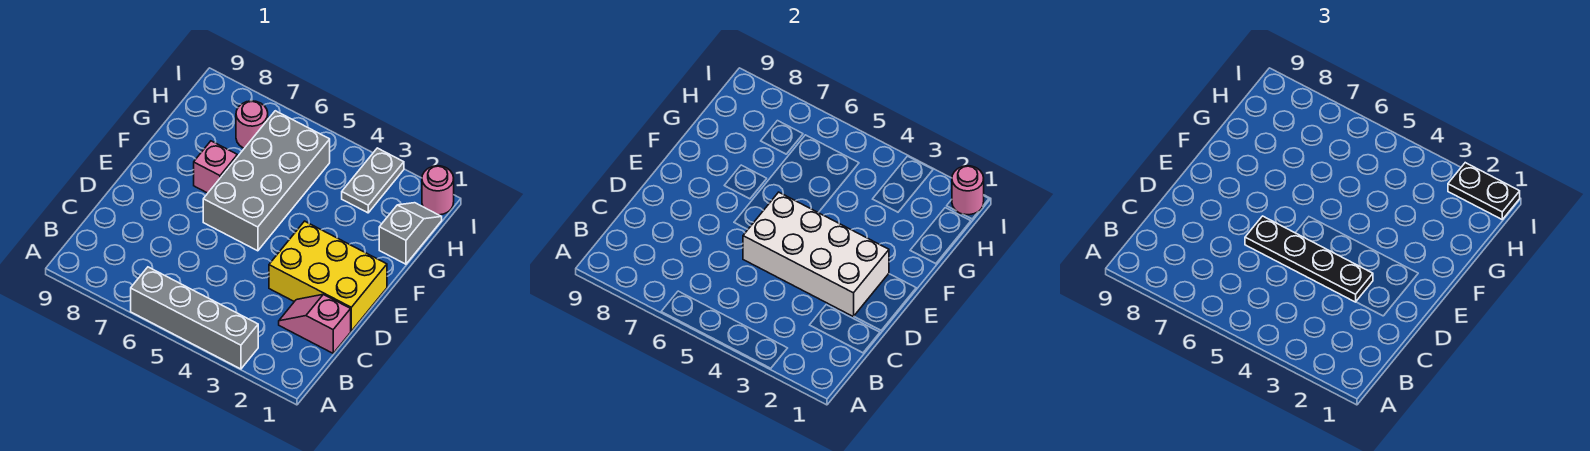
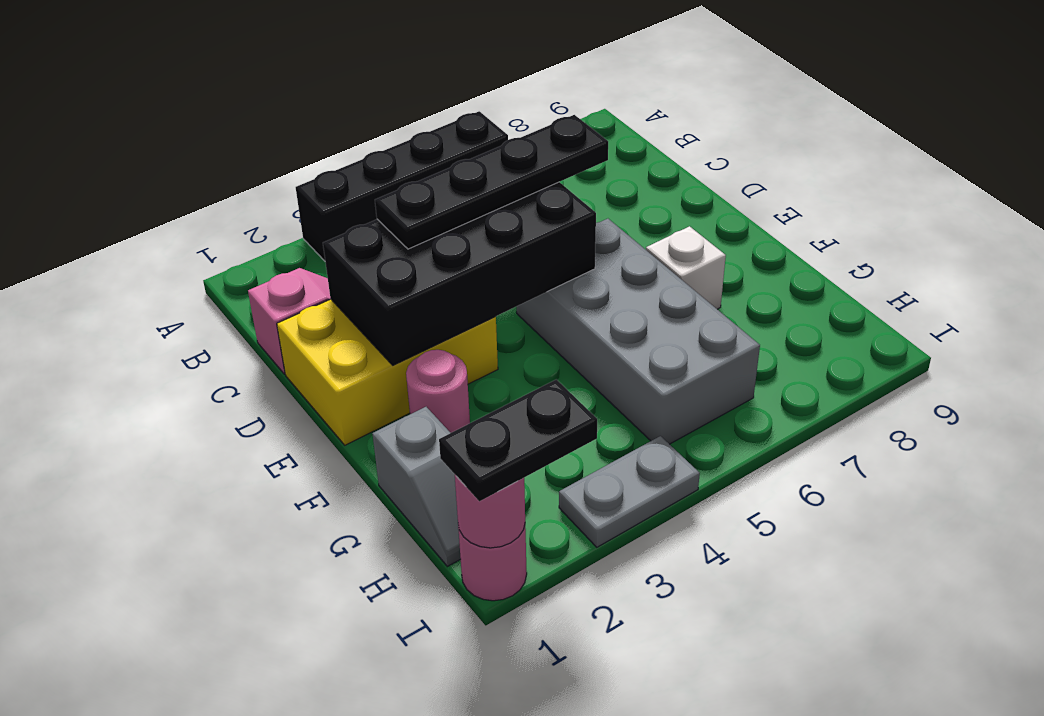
grey 1x4 brick [131,267,258,369] -> black 1x4 brick [296,111,508,261]
white 2x4 brick [743,192,889,317] -> black 2x4 brick [323,182,596,365]
pink 1x1 brick [194,141,237,193] -> white 1x1 brick [646,226,726,309]
grey 1x2 plate [342,148,404,213] -> grey 1x2 plate turned to [559,436,700,547]
pink 1x1 round brick [236,101,268,148] -> pink 1x1 round brick moved to [406,350,470,433]

